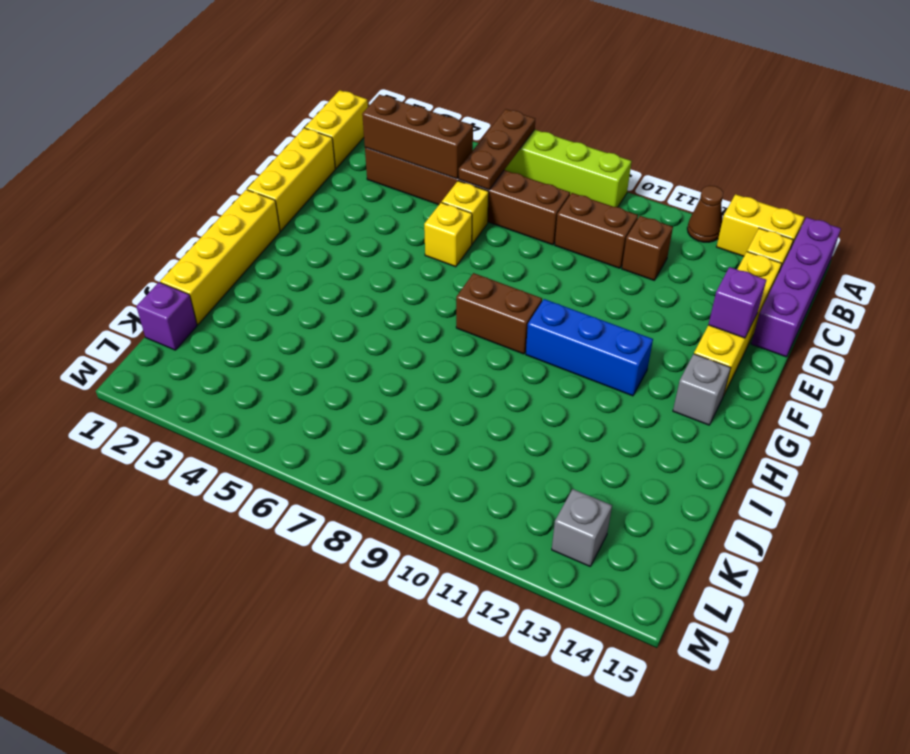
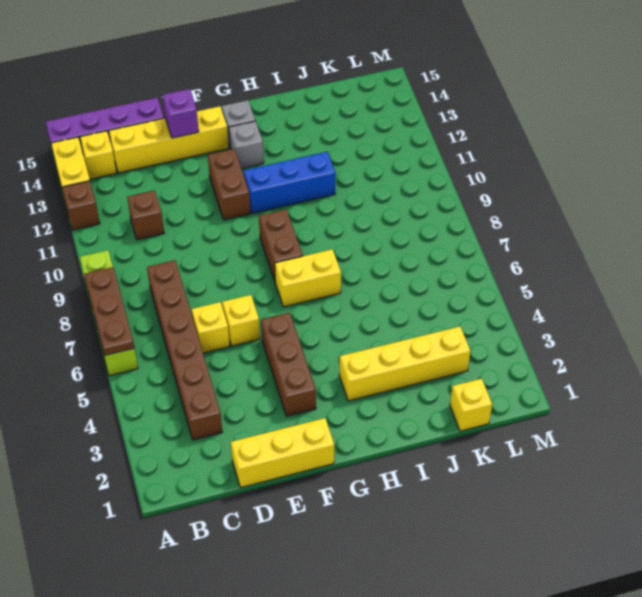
brown 1x3 plate [459,109,535,190] -> brown 1x3 plate turned to [84,267,134,355]
brown 1x1 cone [687,186,723,242] -> brown 1x1 brick [62,181,100,230]
yellow 1x2 brick [305,90,368,168] -> yellow 1x2 brick moved to [275,249,341,307]
brown 1x3 brick [362,95,473,179] -> brown 1x3 brick moved to [261,313,316,416]
brown 1x2 brick [555,193,638,268] -> brown 1x2 brick moved to [208,149,251,220]
yellow 1x4 brick [160,190,280,325] -> yellow 1x4 brick moved to [339,327,470,401]
blue 1x3 brick [526,299,653,396] -> blue 1x3 brick turned to [244,152,336,213]
purple 1x1 brick [136,282,197,350] -> yellow 1x1 brick [450,379,492,431]
grey 1x1 brick [552,489,612,566] -> grey 1x1 brick moved to [229,121,264,169]

